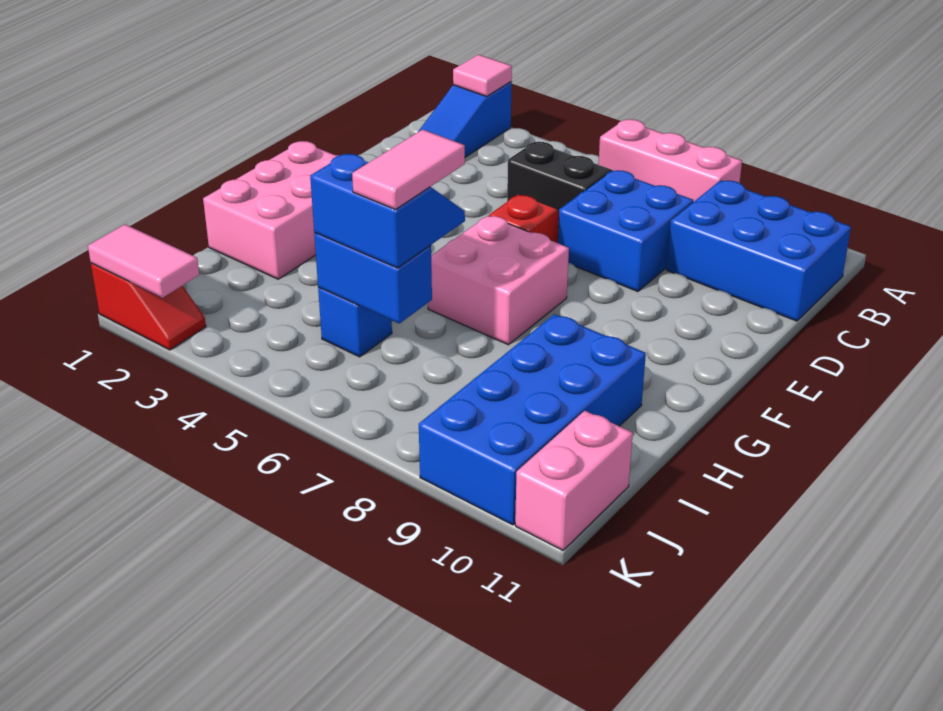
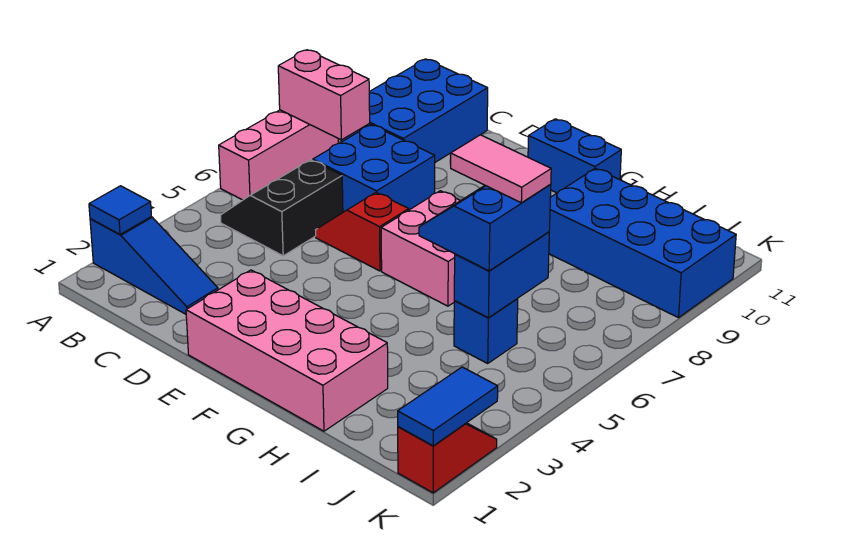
pink 1x1 tile [453,55,512,96] -> blue 1x1 tile [89,186,151,235]
pink 2x3 brick [203,141,339,279] -> pink 2x4 brick [186,270,388,431]
none -> blue 1x2 brick [528,119,621,193]
pink 1x2 brick [515,411,633,550] -> pink 1x2 brick moved to [278,50,370,140]
pink 1x2 tile [88,224,199,298] -> blue 1x2 tile [398,367,498,446]

